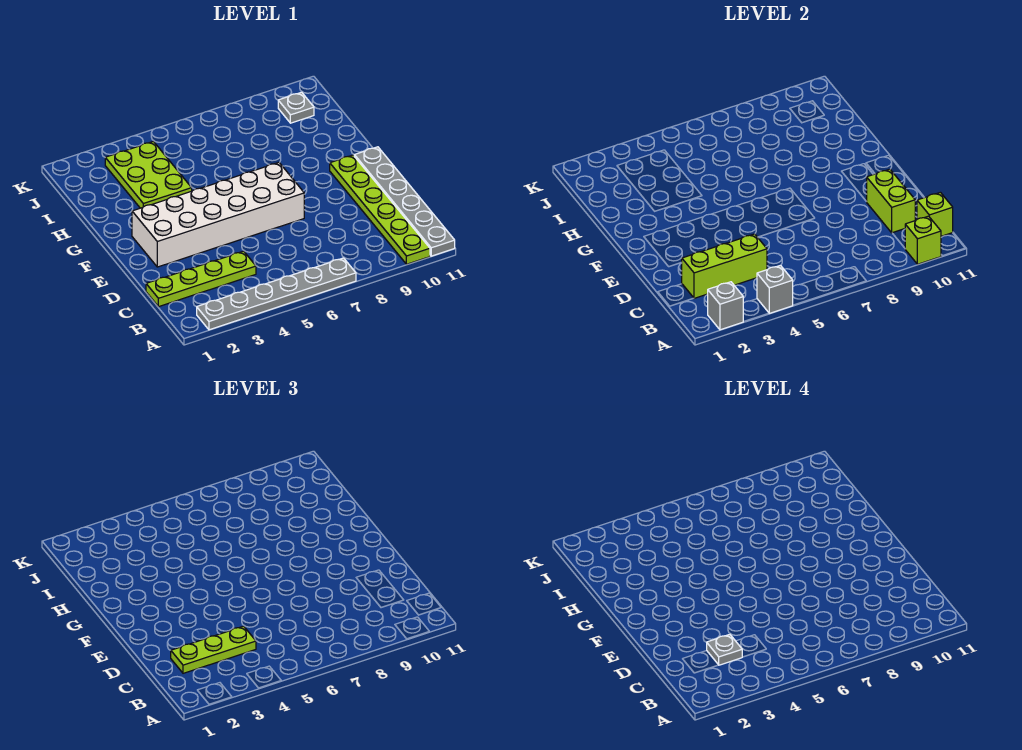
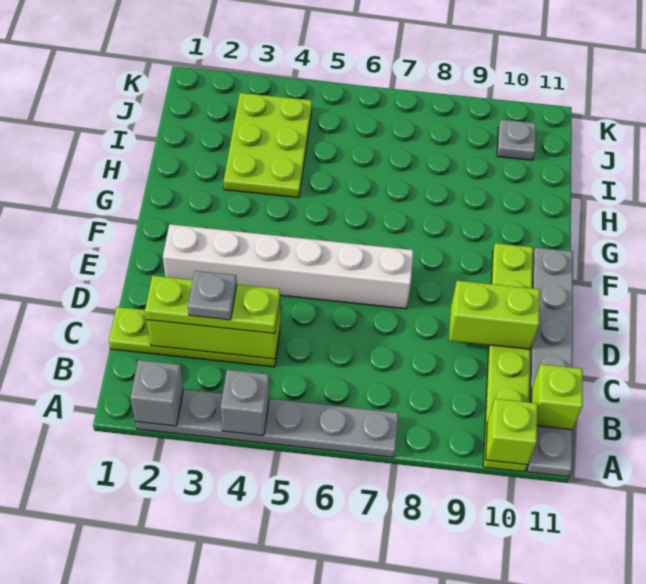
lime 1x2 brick [867,169,915,233] -> lime 1x2 brick turned to [449,281,540,349]
white 2x6 brick [132,163,304,267] -> white 1x6 brick [163,224,414,309]

